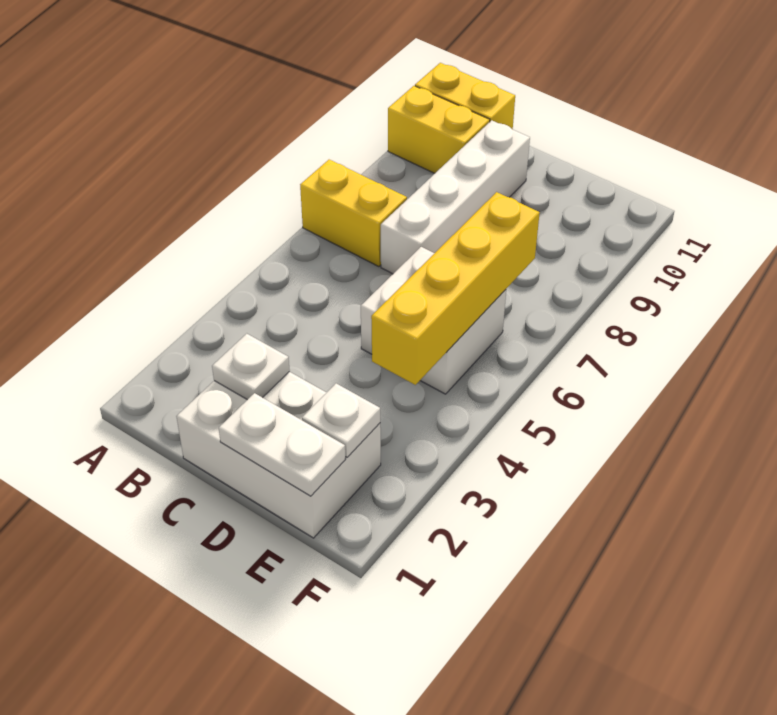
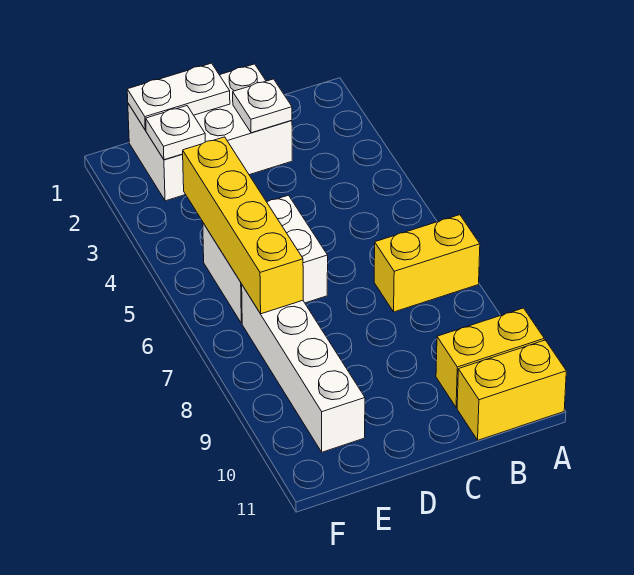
white 1x4 brick [381,120,530,274] -> white 1x4 brick moved to [242,285,365,452]

